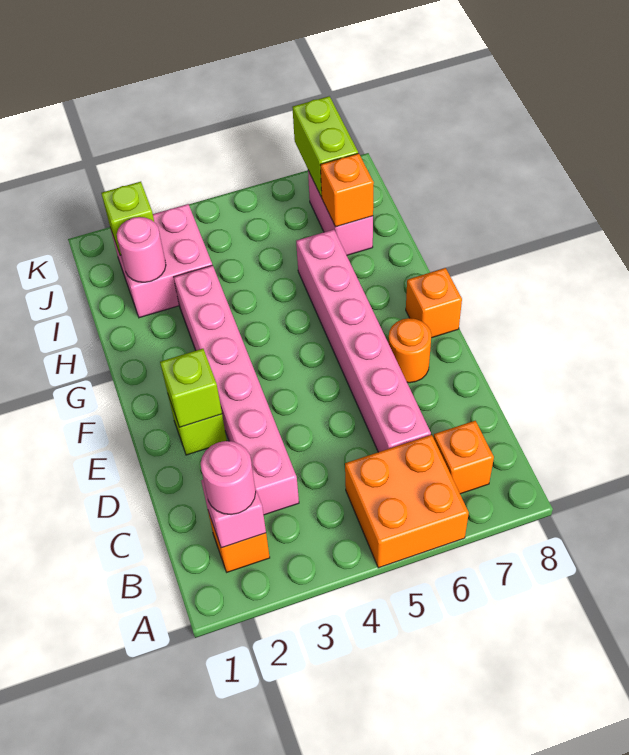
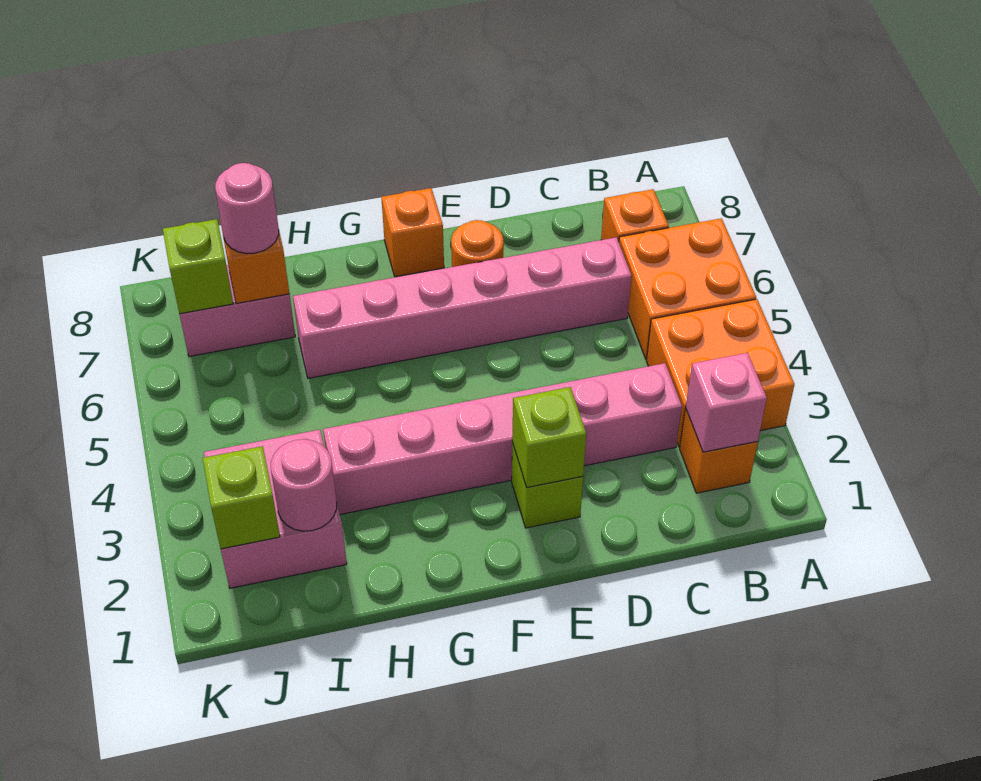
none -> orange 2x2 brick [646,299,795,447]
pink 1x1 round brick [201,441,256,515] -> pink 1x1 round brick moved to [215,163,279,254]
lime 1x2 brick [292,96,358,197] -> lime 1x1 brick [163,219,233,314]

